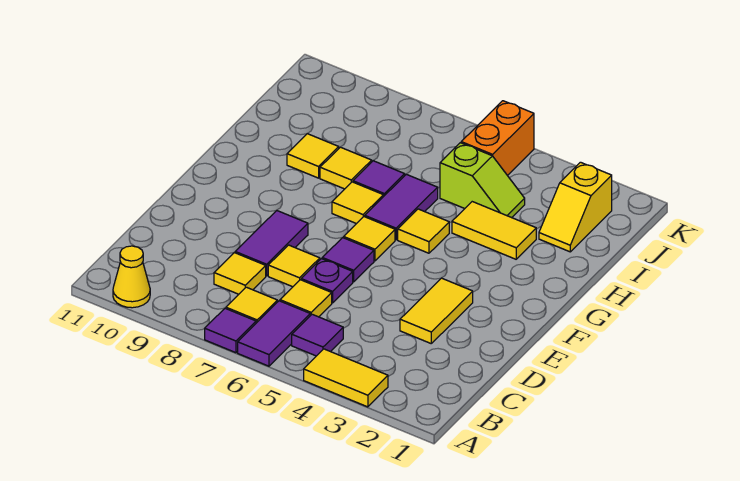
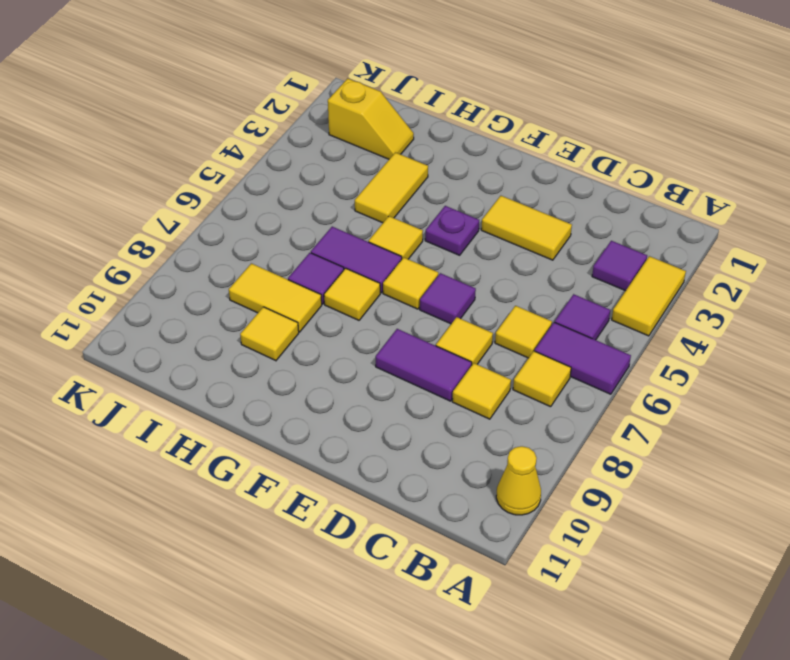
purple 1x1 tile [205,308,256,353] -> purple 1x1 tile moved to [592,241,647,291]
purple 1x1 plate [301,259,353,303] -> purple 1x1 plate moved to [425,206,479,255]
yellow 1x1 tile [320,147,372,189] -> yellow 1x2 tile [229,263,322,332]
lime 1x2 slope [440,143,525,218] -> none
orange 1x2 brick [461,101,534,176] -> none

